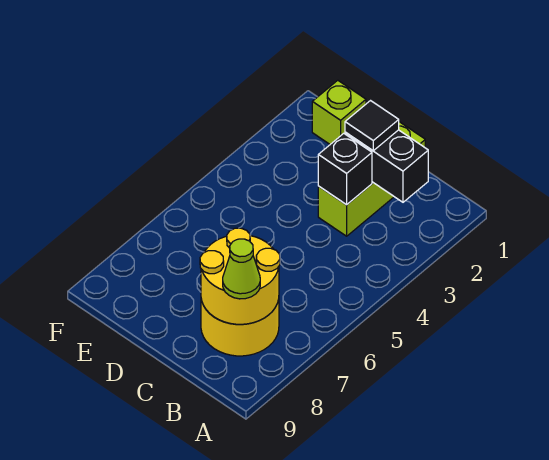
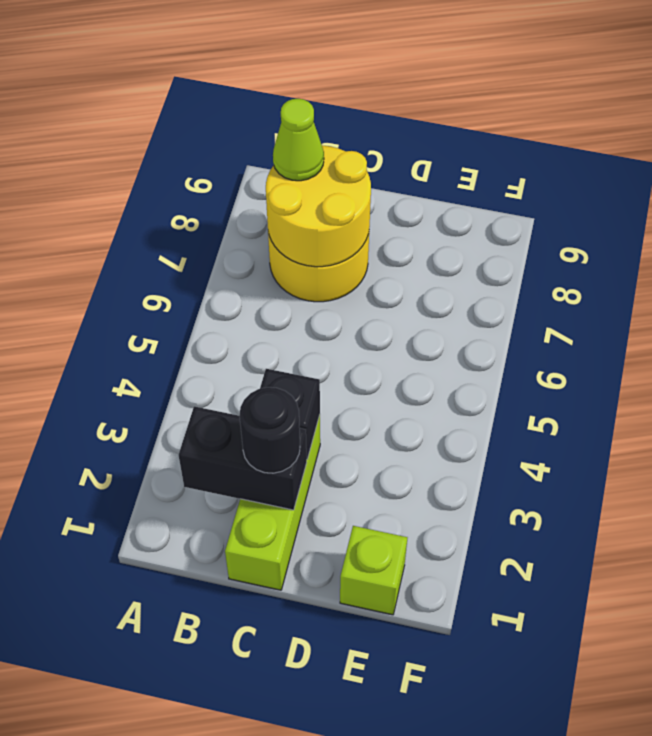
black 1x1 tile [345,101,399,151] -> black 1x1 round brick [240,387,300,473]

